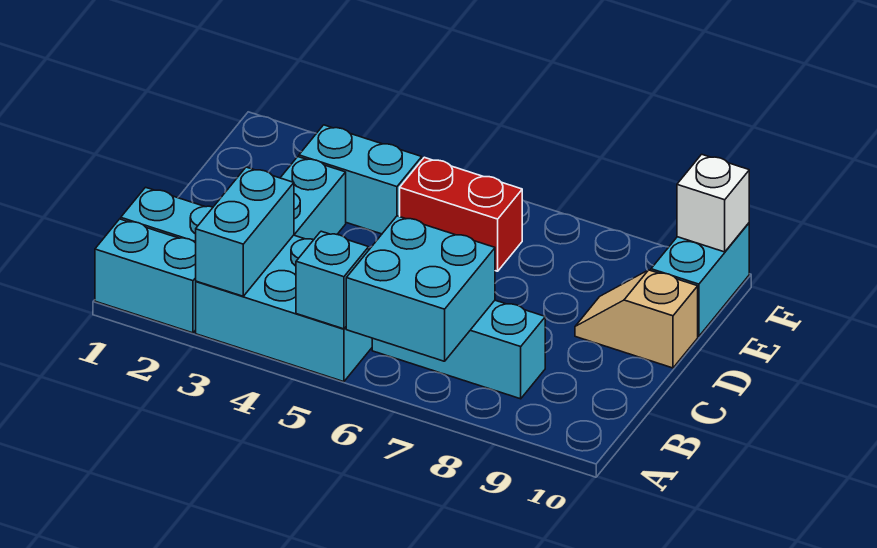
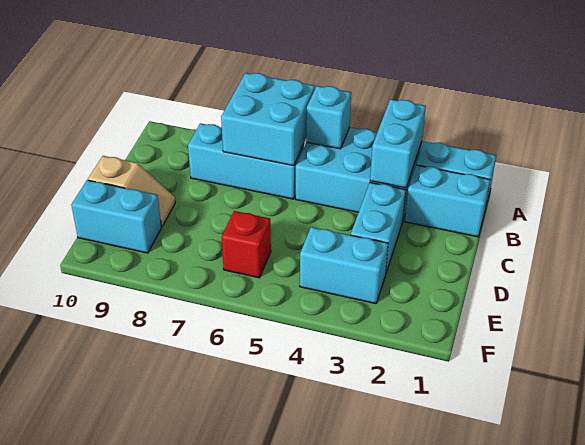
red 1x2 brick [400,157,522,271] -> red 1x1 brick [221,211,271,278]
cyan 1x2 brick [651,223,749,336] -> cyan 1x2 brick turned to [71,180,162,253]
white 1x1 brick [677,154,749,252] -> none

